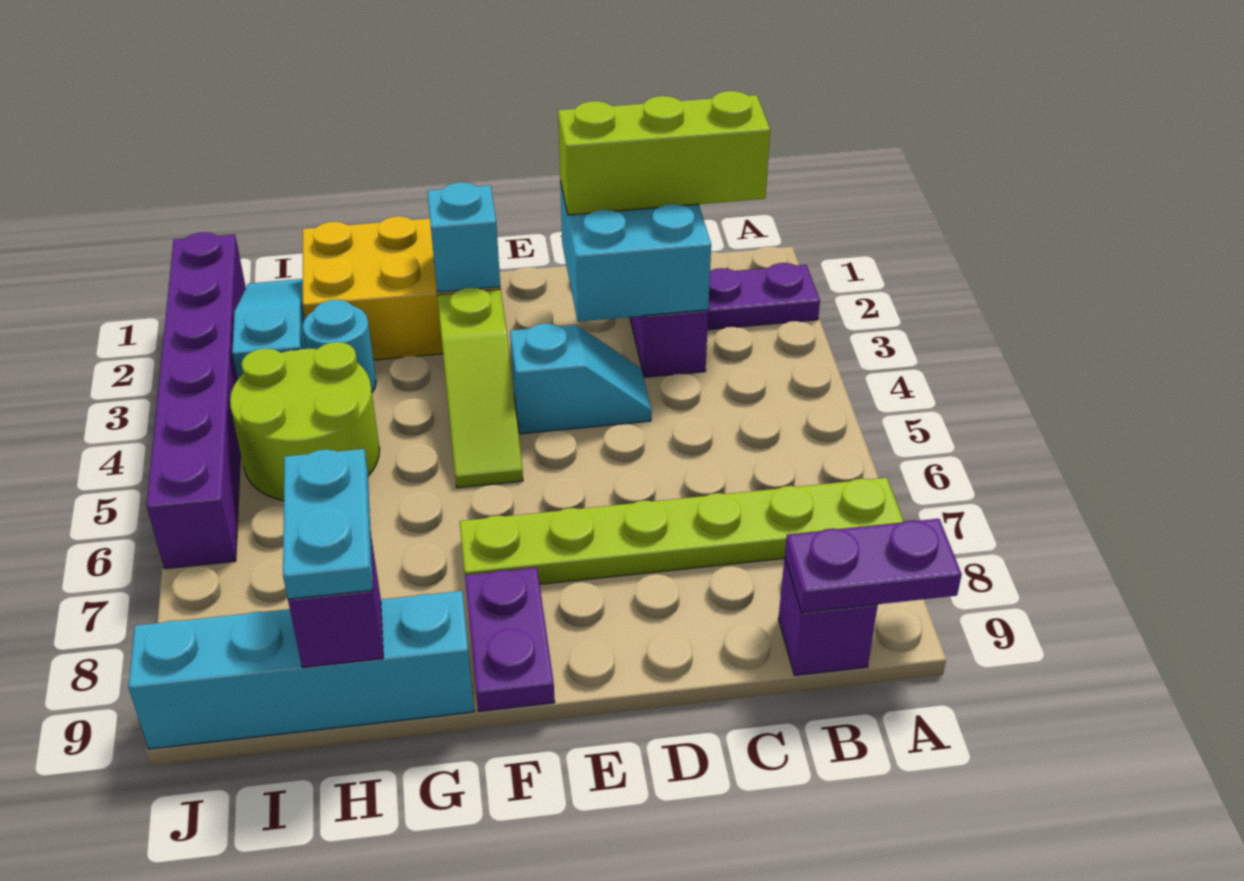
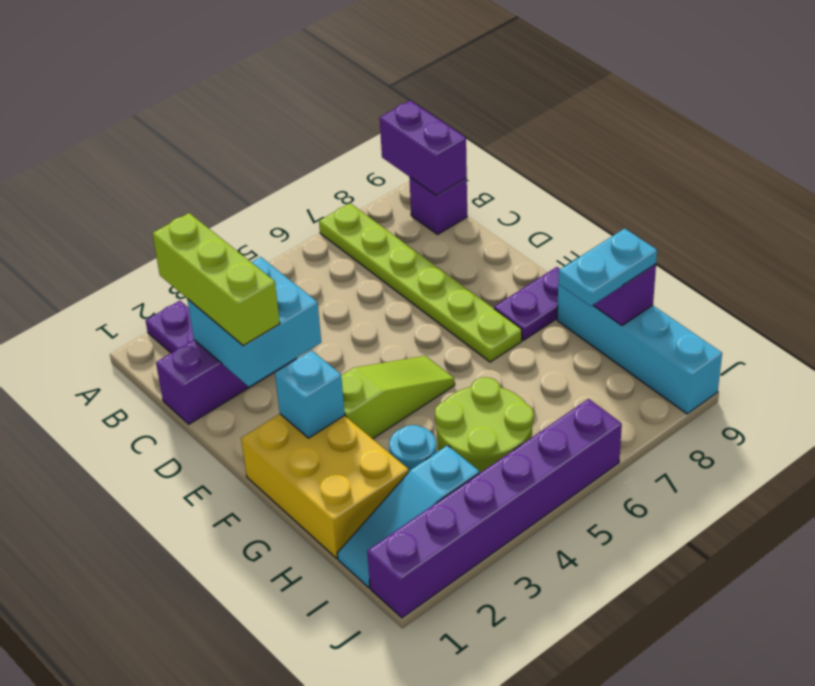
purple 1x2 plate [785,519,962,613] -> purple 1x2 brick [380,100,467,195]
cyan 1x2 slope [510,323,651,434] -> none

